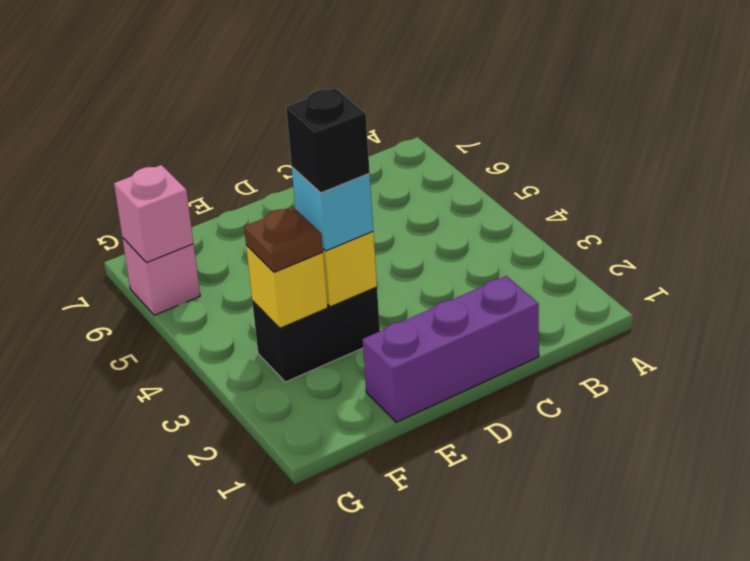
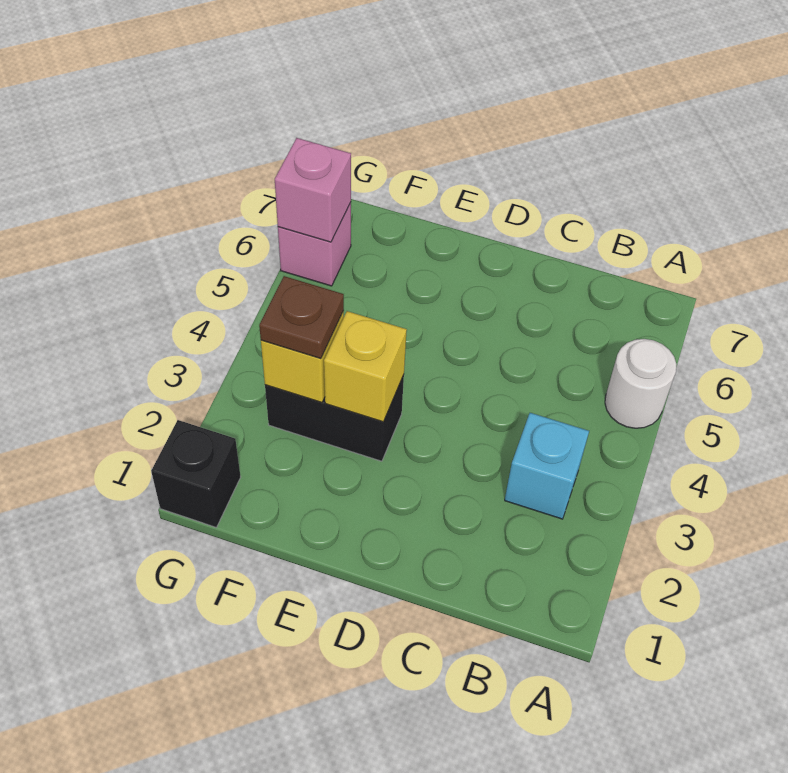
none -> white 1x1 round brick [605,339,677,428]
purple 1x3 brick [362,276,539,422] -> none
cyan 1x1 brick [292,167,373,251] -> cyan 1x1 brick moved to [505,413,589,519]
black 1x1 brick [286,88,370,193] -> black 1x1 brick moved to [151,420,241,527]

